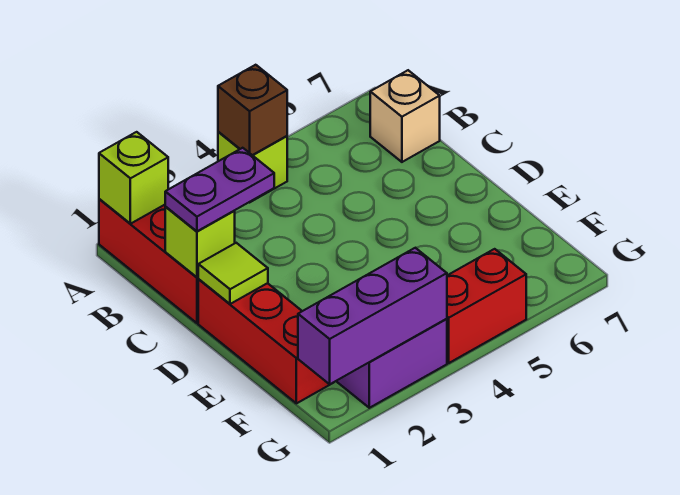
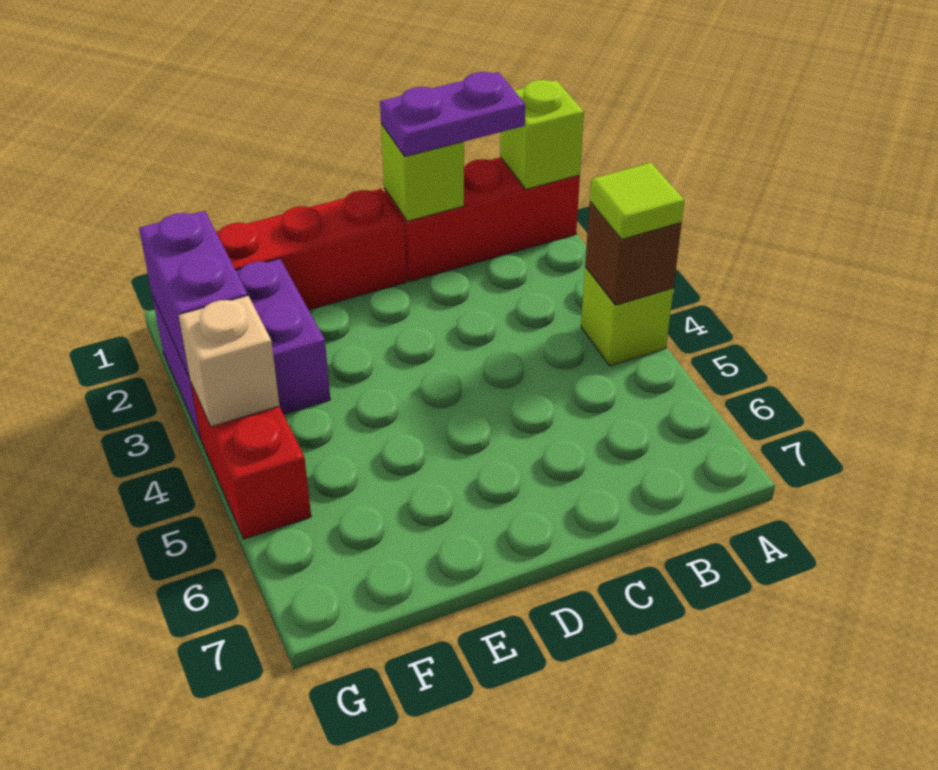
tan 1x1 brick [370,70,440,162] -> tan 1x1 brick moved to [179,296,280,427]
purple 1x2 plate [165,148,274,231] -> purple 1x2 plate turned to [380,72,525,156]
lime 1x1 tile [198,243,268,304] -> lime 1x1 tile moved to [590,163,685,239]
purple 1x3 brick [298,248,447,384] -> purple 1x2 brick [139,211,248,378]

